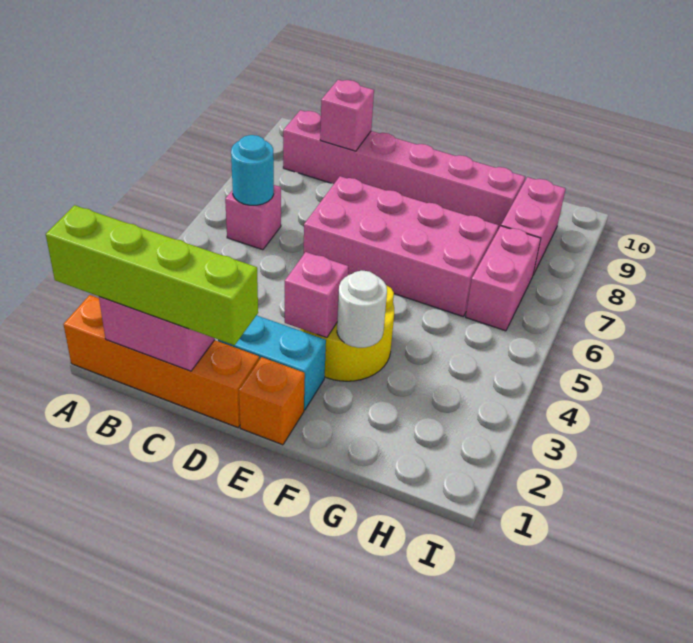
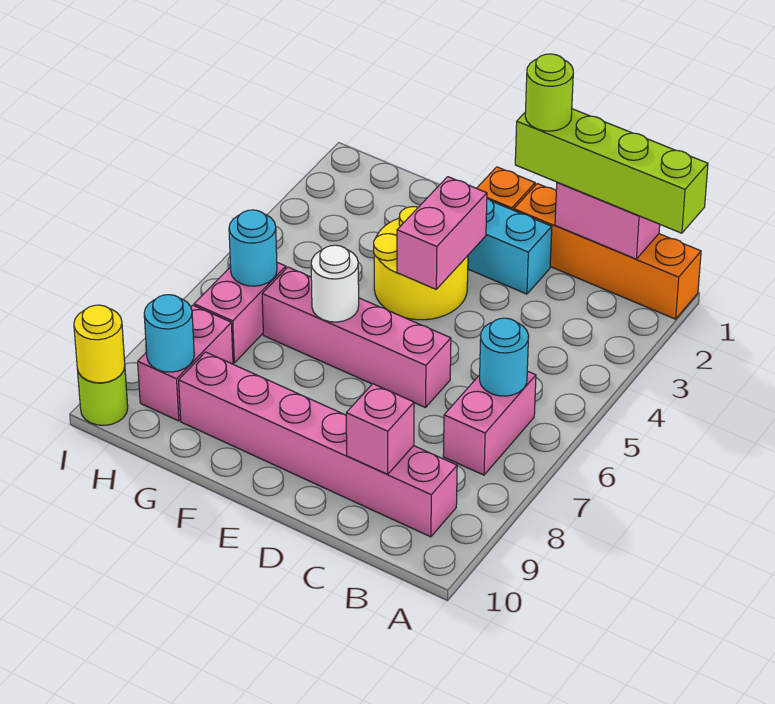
pink 1x1 brick [225,185,281,250] -> pink 1x2 brick [443,371,536,475]
none -> lime 1x1 round brick [525,54,573,131]
pink 2x4 brick [304,176,498,316] -> pink 1x4 brick [262,267,451,408]
pink 1x1 brick [285,252,348,338] -> pink 1x2 brick [397,177,487,289]
white 1x1 round brick [337,270,387,348] -> white 1x1 round brick moved to [311,245,359,322]
none -> cyan 1x1 round brick [229,210,277,286]
none -> cyan 1x1 round brick [144,295,194,372]
none -> lime 1x1 round brick [77,367,128,425]
none -> yellow 1x1 round brick [74,305,125,383]

